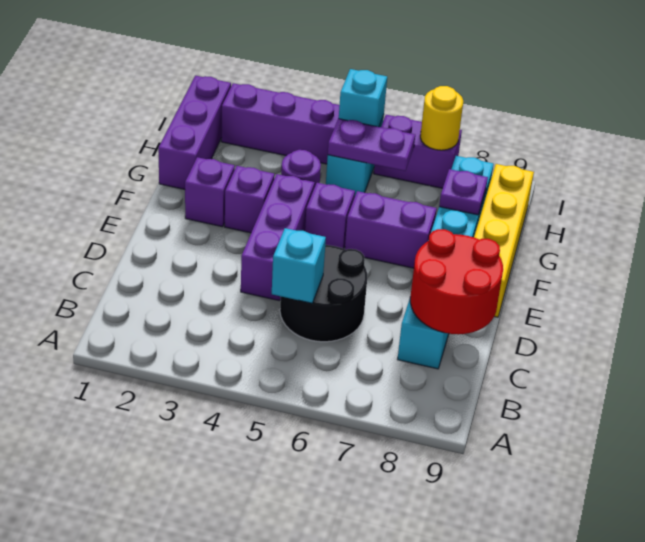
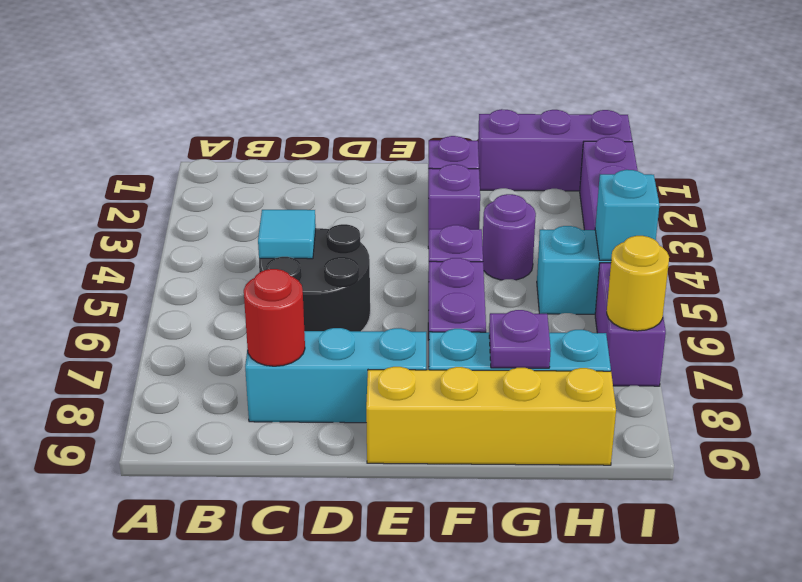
cyan 1x1 brick [272,228,326,303] -> cyan 1x1 tile [258,210,316,259]
red 2x2 round brick [410,229,503,334] -> red 1x1 round brick [244,269,305,366]
purple 1x3 brick [241,174,315,301] -> none
purple 1x2 plate [328,119,415,171] -> none

